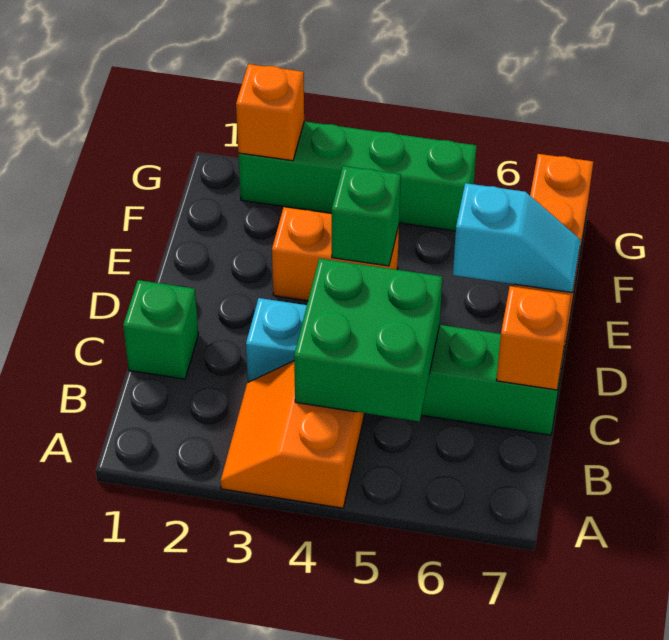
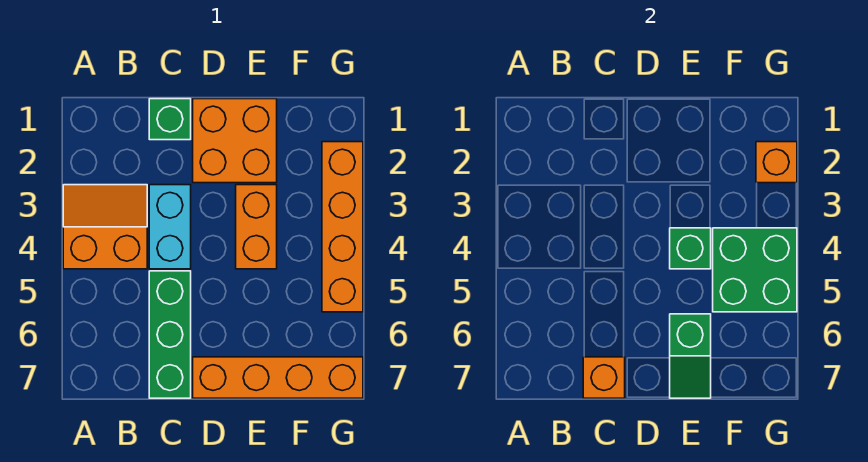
green 2x2 brick [294,258,442,421] -> green 2x2 brick moved to [713,228,797,312]
none -> orange 2x2 brick [193,99,277,183]
cyan 1x2 slope [453,183,581,293] -> green 1x2 slope [670,314,711,398]
green 1x4 brick [238,121,477,231] -> orange 1x4 brick [322,142,363,312]

